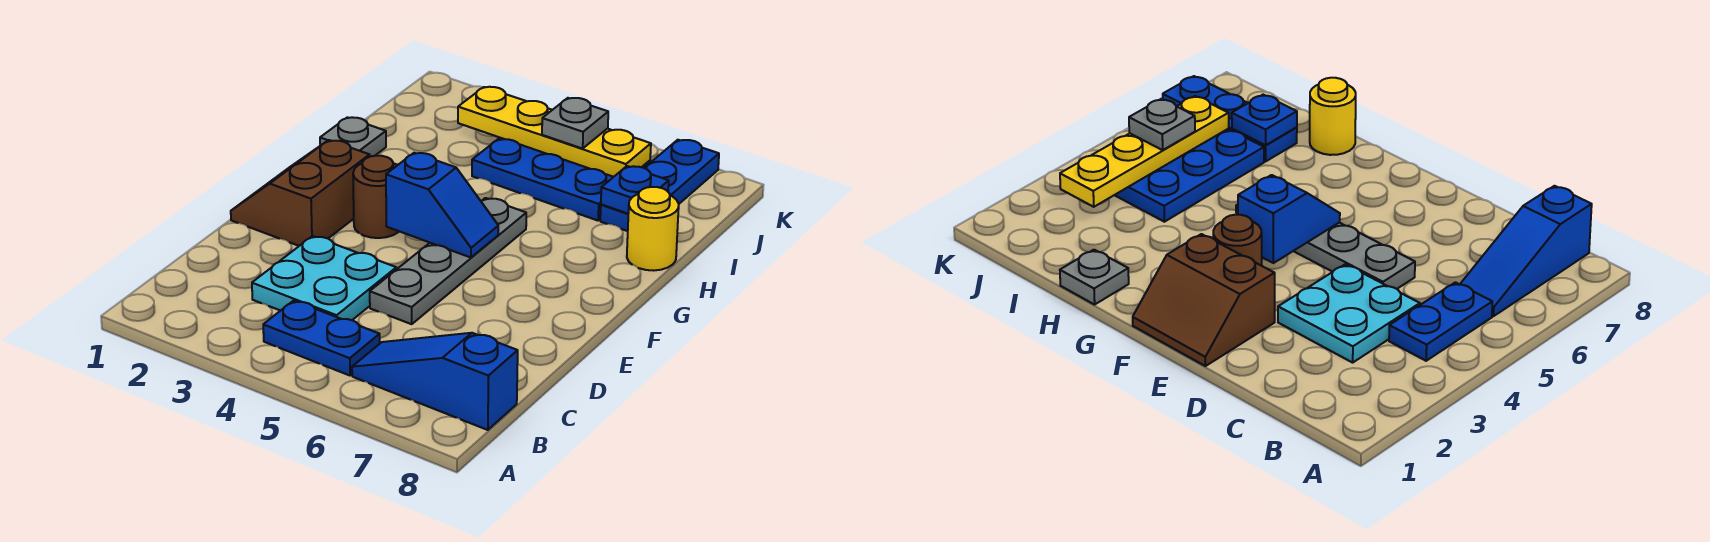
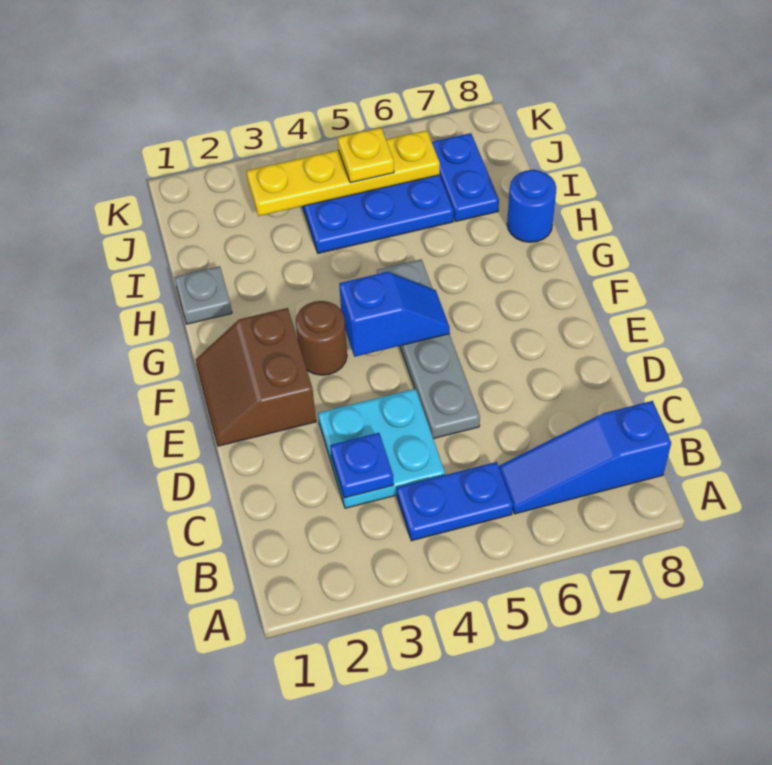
yellow 1x1 round brick [627,187,679,271] -> blue 1x1 round brick [507,170,556,242]
blue 1x3 plate [600,140,719,231] -> blue 1x2 plate [432,133,499,222]
blue 1x1 plate [601,166,669,214] -> blue 1x1 plate moved to [330,433,394,498]
grey 1x1 plate [542,98,608,149] -> yellow 1x1 plate [338,128,394,183]

